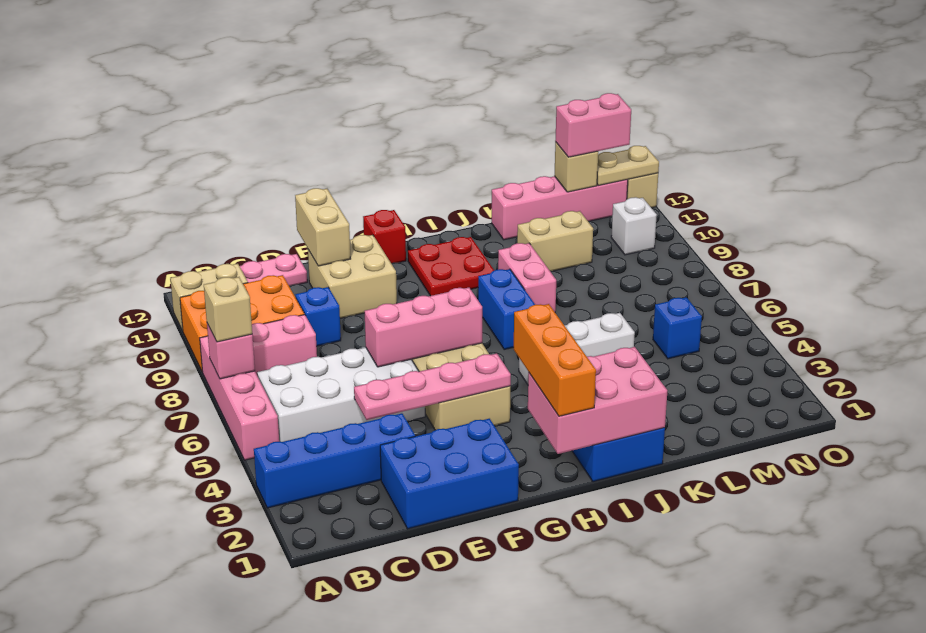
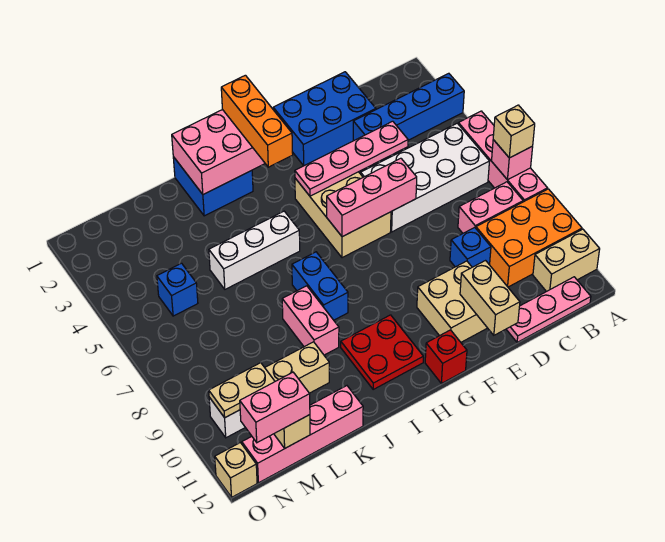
tan 1x2 plate [597,146,659,185] -> tan 1x2 plate moved to [209,363,275,418]

